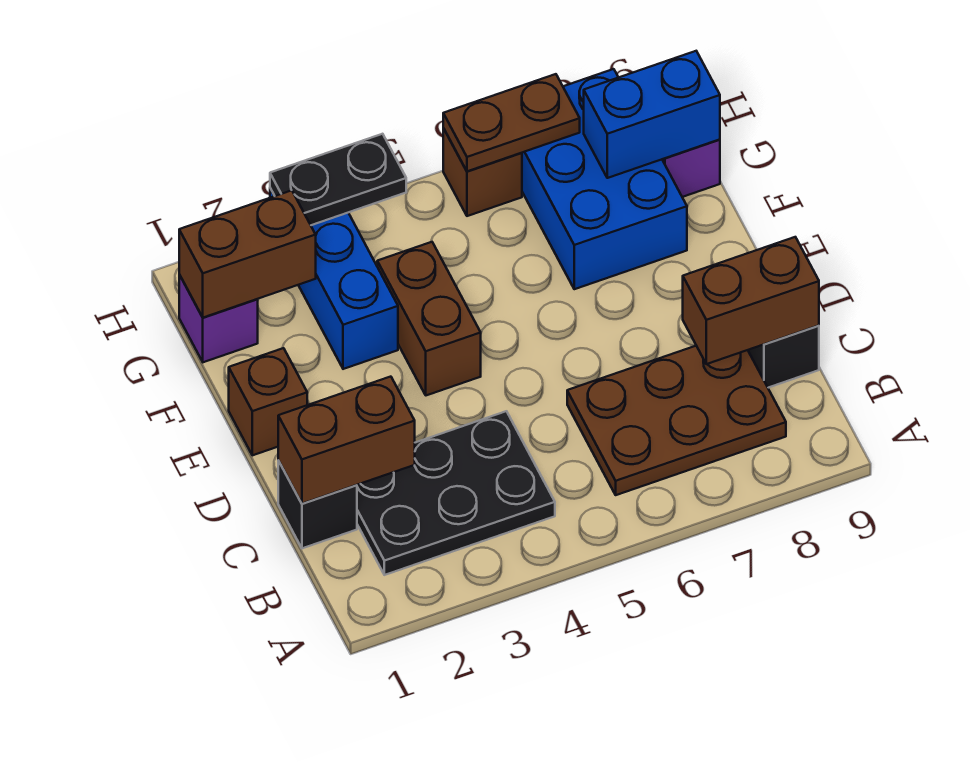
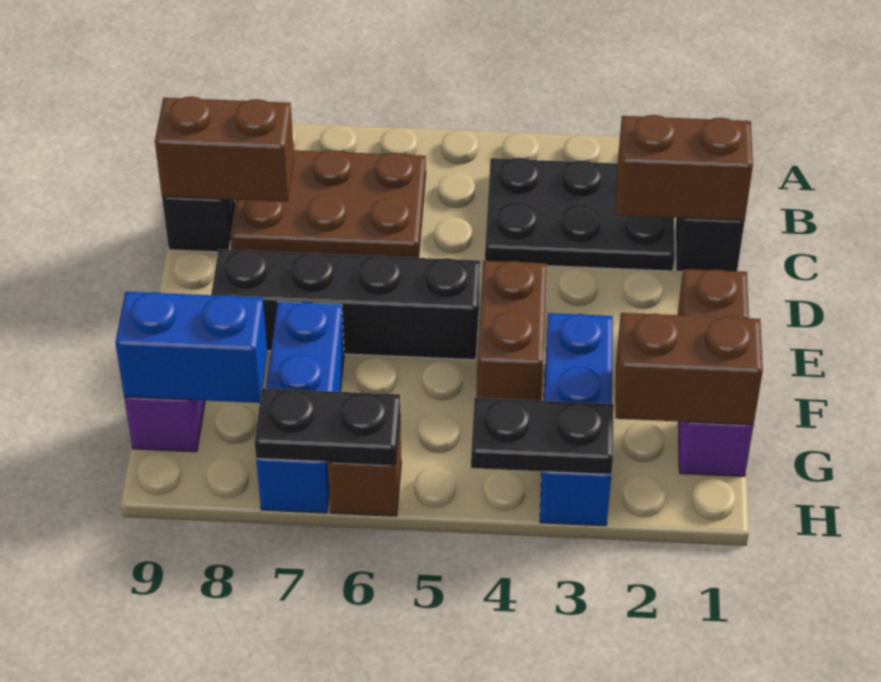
none -> black 1x4 brick [211,250,480,360]
blue 2x3 brick [522,69,687,289] -> blue 1x3 brick [256,302,344,513]
brown 1x2 plate [443,74,580,171] -> black 1x2 plate [255,388,400,465]

